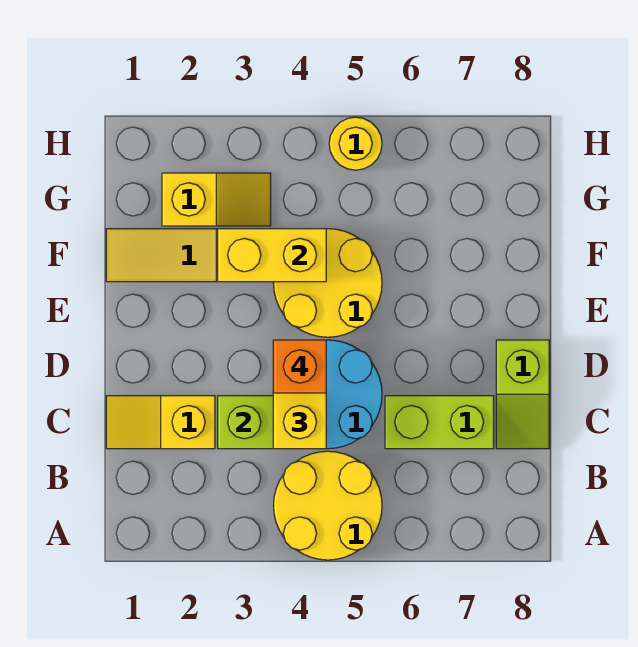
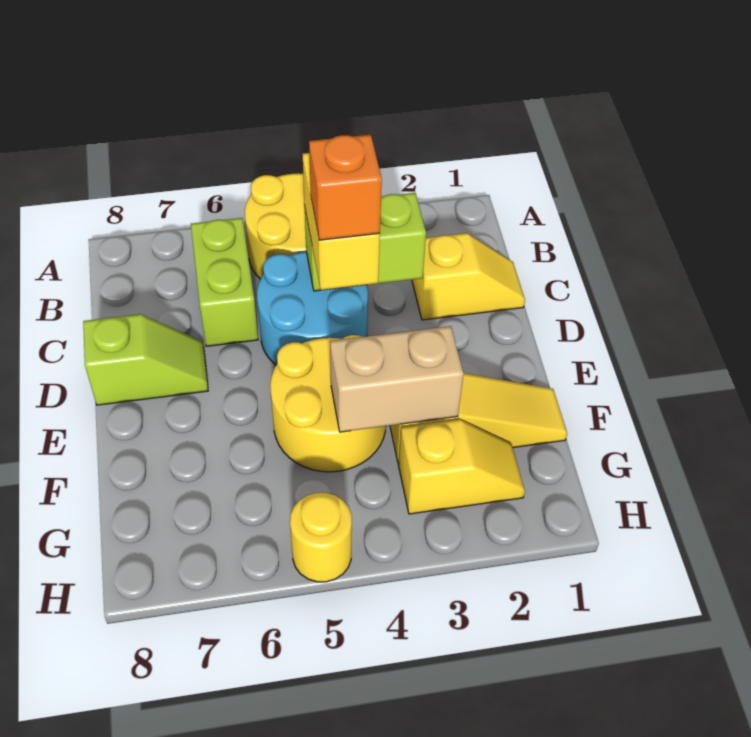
lime 1x2 brick [385,396,494,449] -> lime 1x2 brick turned to [191,218,258,346]
lime 1x2 slope [496,340,549,449] -> lime 1x2 slope turned to [83,314,208,405]
yellow 1x2 brick [218,229,326,282] -> tan 1x2 brick [330,326,464,432]
yellow 1x2 slope [162,173,271,226] -> yellow 1x2 slope turned to [398,419,525,514]

